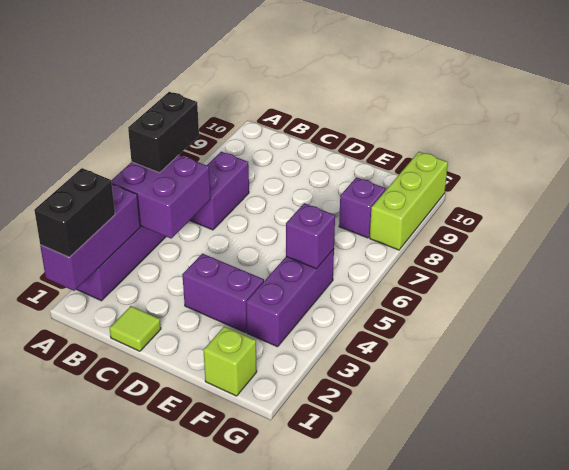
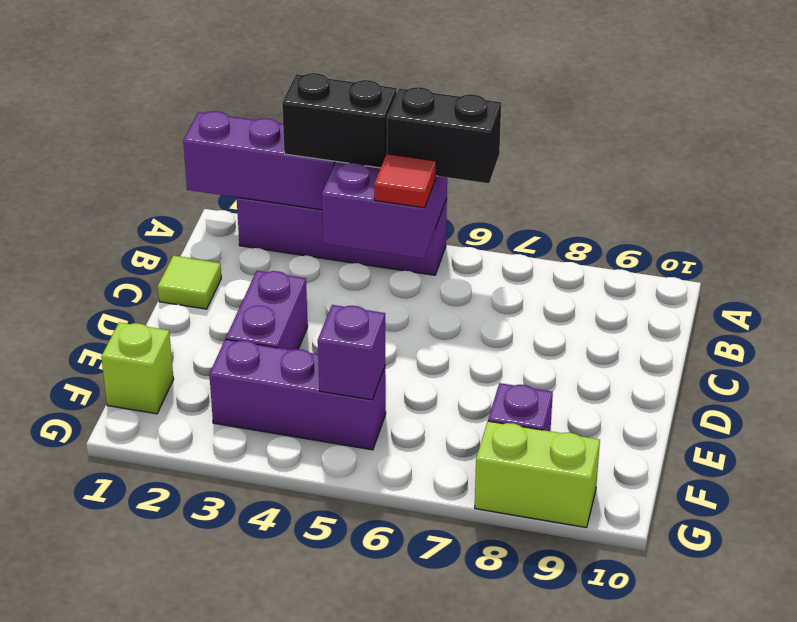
black 1x2 brick [34,168,115,257] -> black 1x2 brick moved to [282,73,397,168]
none -> red 1x1 tile [374,154,436,208]
purple 1x2 brick [190,152,249,230] -> none
lime 1x3 brick [370,152,448,250] -> lime 1x2 brick [475,421,600,528]

